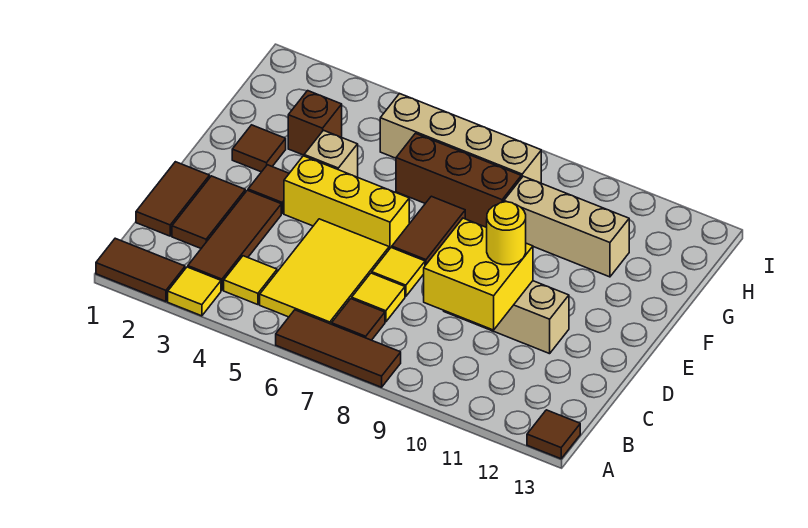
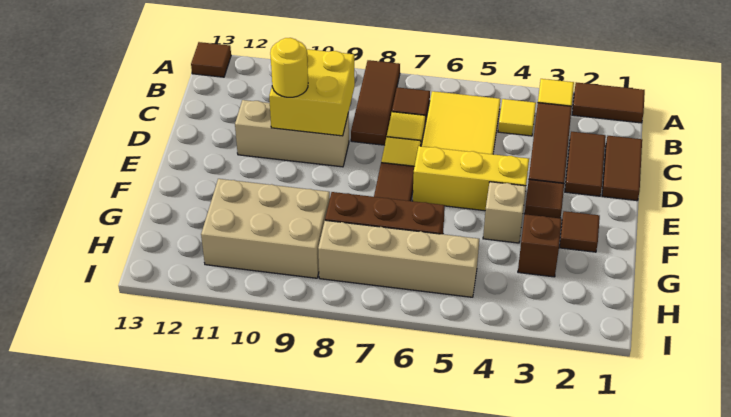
brown 1x3 tile [276,310,401,387] -> brown 1x3 tile turned to [351,60,400,145]
tan 1x3 brick [504,176,629,277] -> tan 2x3 brick [201,179,330,278]

